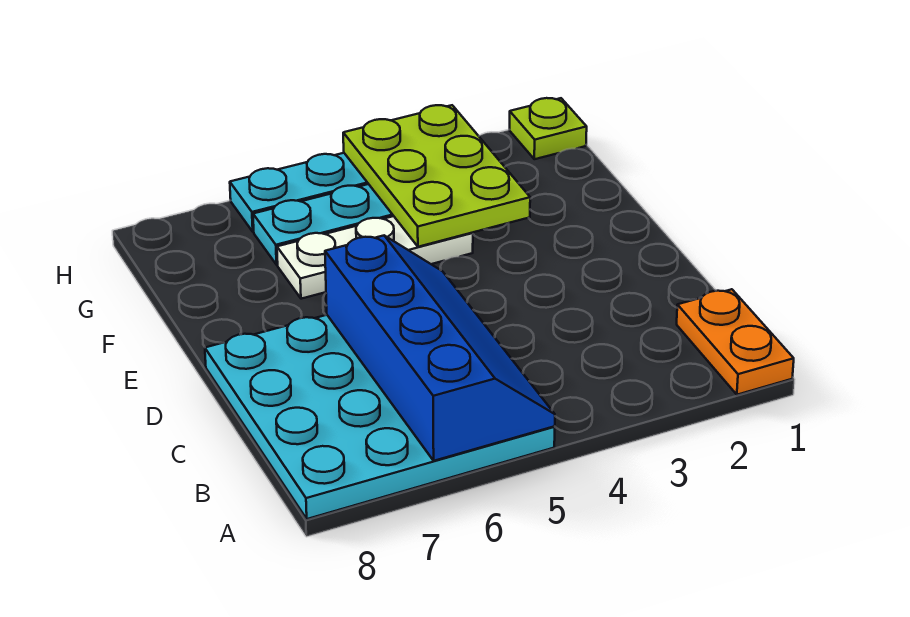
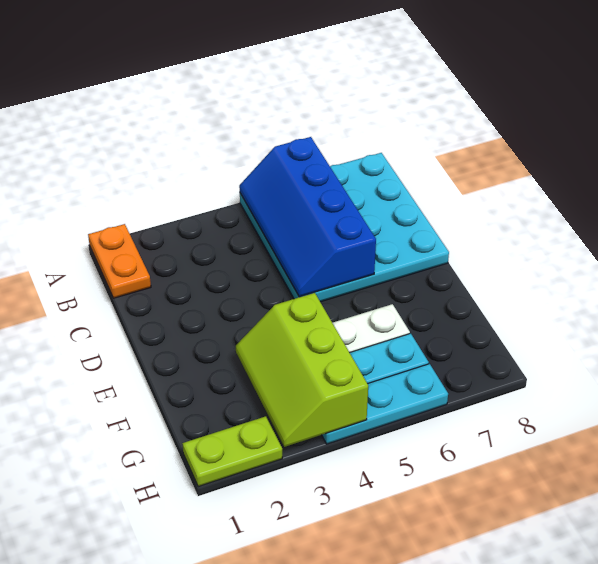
lime 2x3 plate [343,105,530,247] -> lime 2x3 slope [236,293,368,447]
lime 1x1 plate [510,98,587,159] -> lime 1x2 plate [182,416,282,487]

